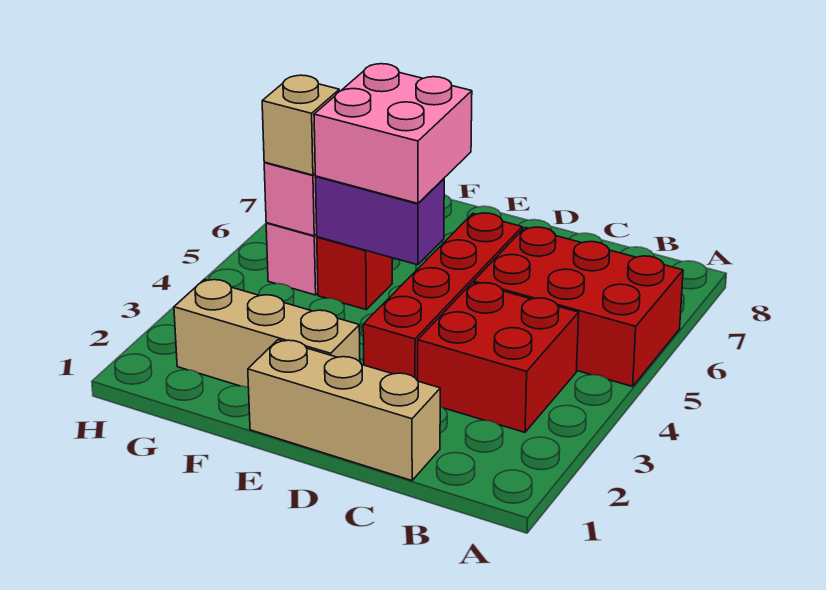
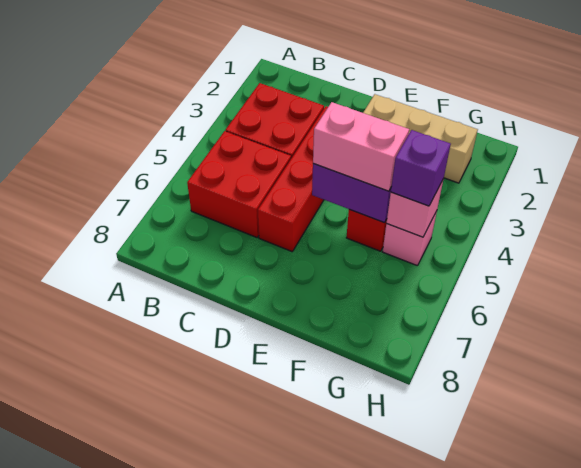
red 2x3 brick [474,227,683,387] -> red 2x2 brick [187,131,291,237]
tan 1x3 brick [248,340,440,481] -> none
pink 2x2 brick [314,64,472,203] -> pink 1x2 brick [313,102,409,191]
tan 1x1 brick [262,75,339,175] -> purple 1x1 brick [391,130,451,206]

